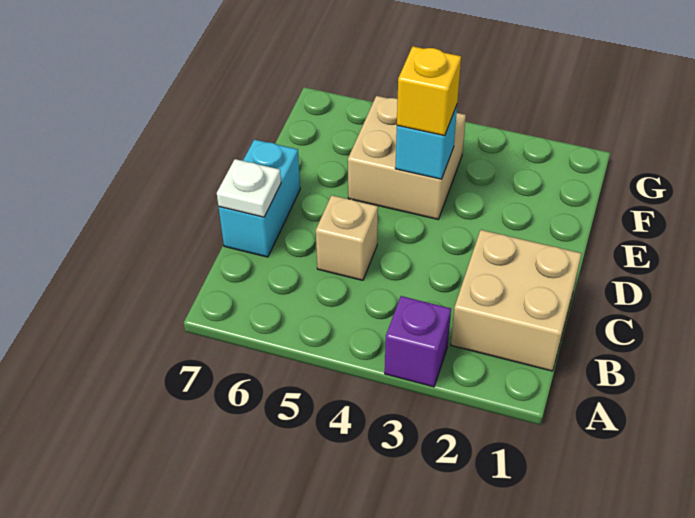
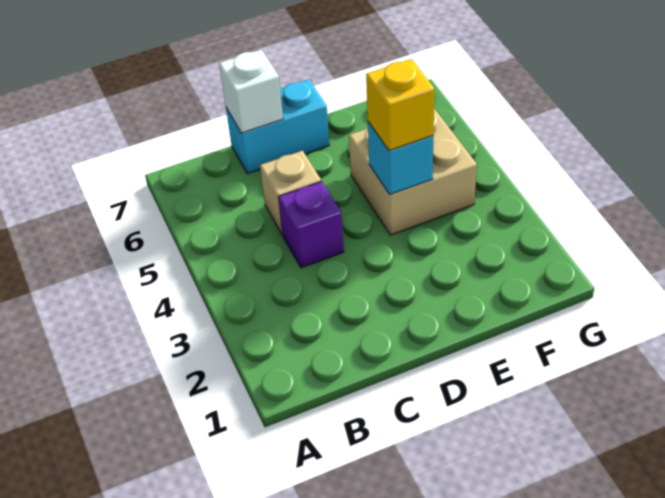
purple 1x1 brick [385,296,451,387] -> purple 1x1 brick moved to [278,181,344,268]
tan 2x2 brick [451,230,582,371] -> none
white 1x1 plate [217,159,281,217] -> white 1x1 brick [219,50,283,133]

